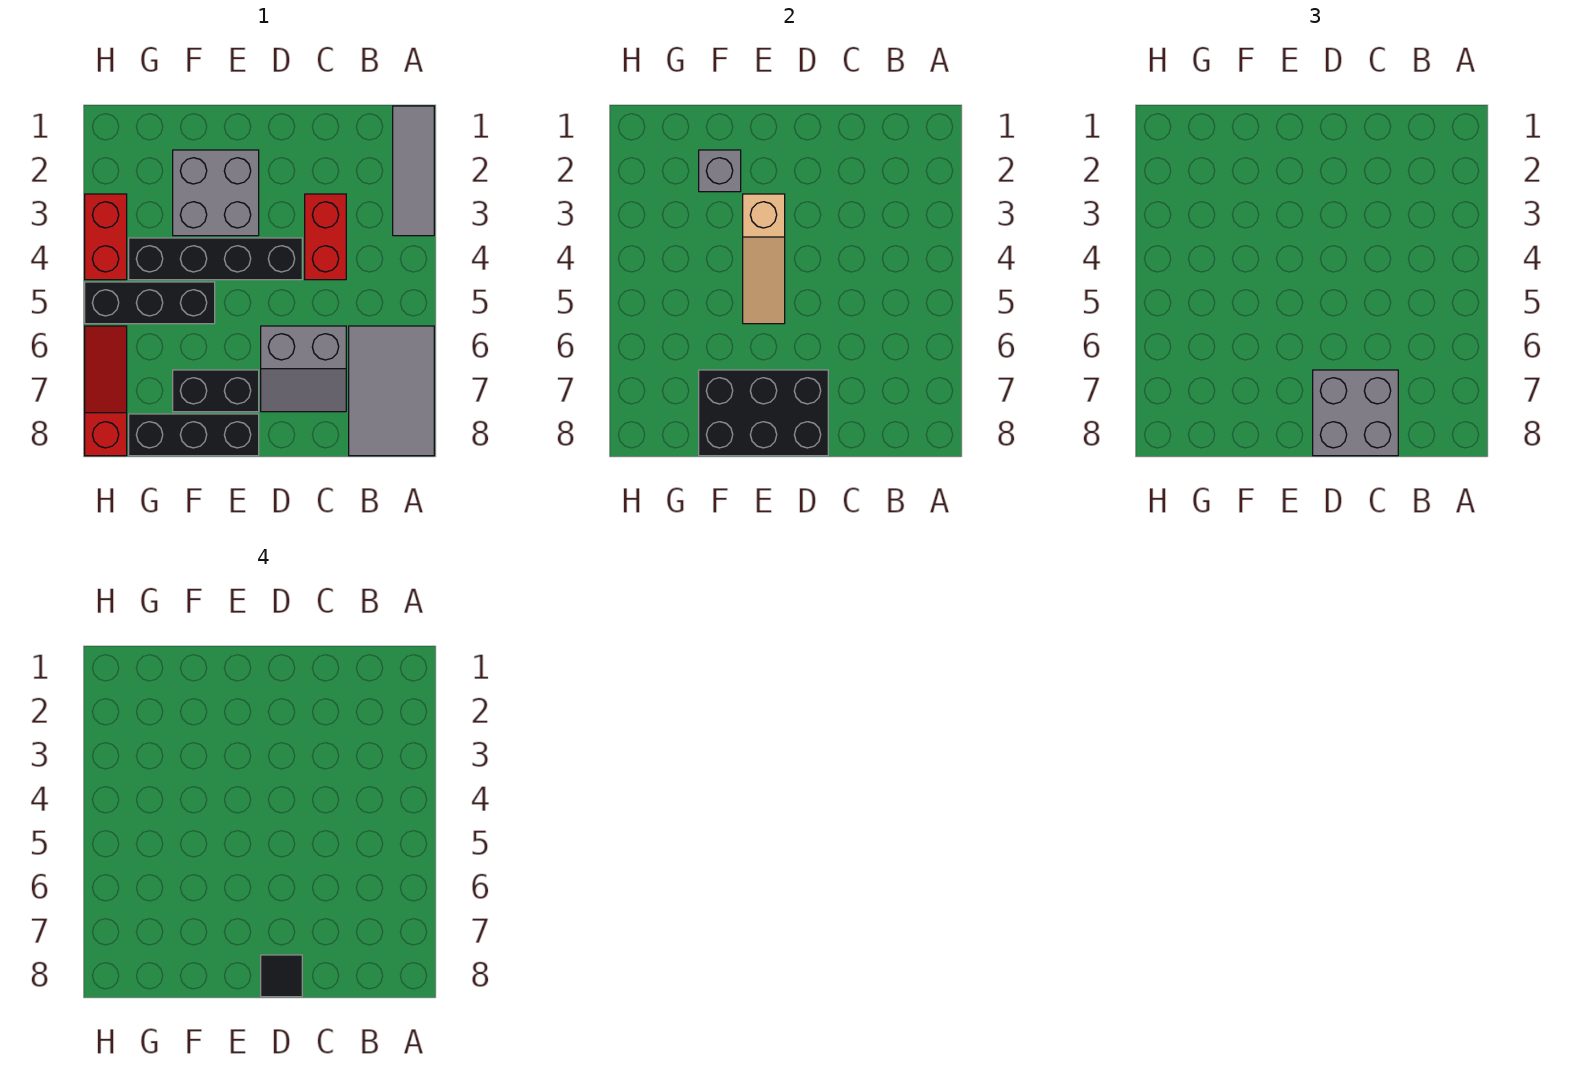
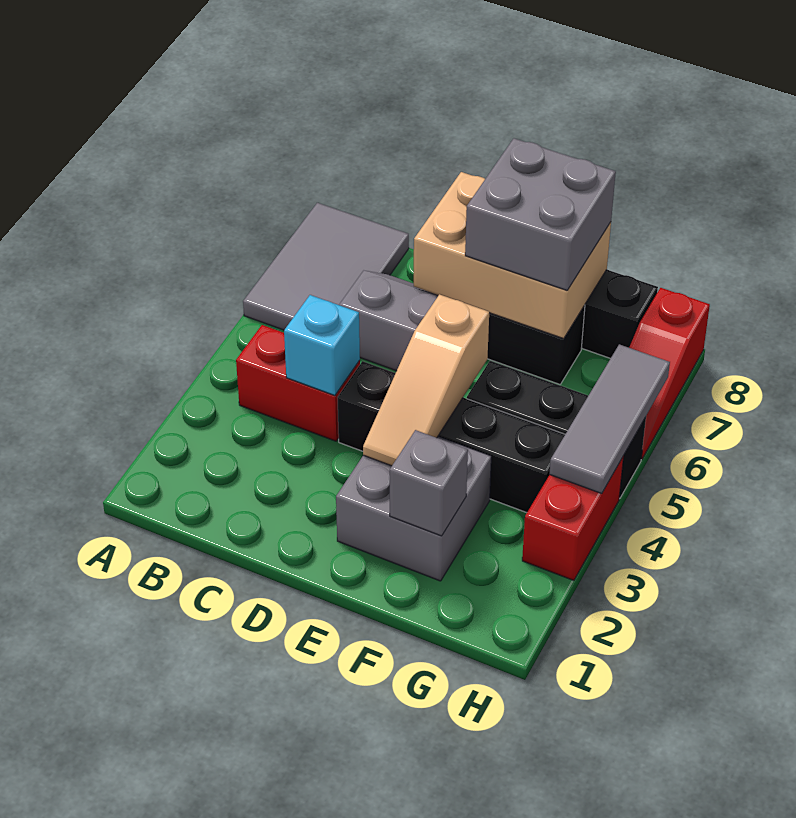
grey 1x3 tile [393,106,434,236] -> grey 1x3 tile moved to [549,344,670,493]
red 1x2 brick [305,194,346,280] -> red 1x2 brick turned to [236,325,360,441]
none -> cyan 1x1 brick [284,295,360,396]
grey 2x2 brick [1313,370,1398,456] -> grey 2x2 brick moved to [465,138,616,290]
black 2x3 brick [699,370,828,456] -> tan 2x3 brick [414,172,611,338]
black 1x1 tile [261,955,302,997] -> none
tan 1x3 slope [743,194,785,324] -> tan 1x3 slope turned to [363,294,489,466]

